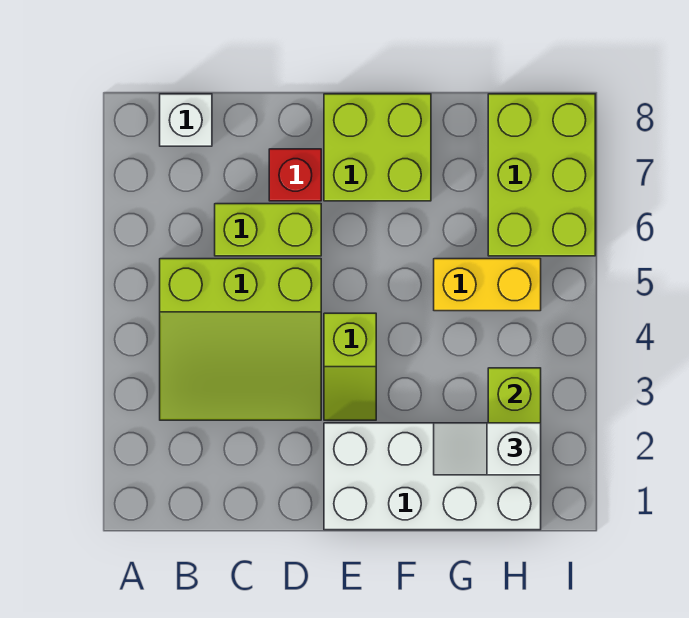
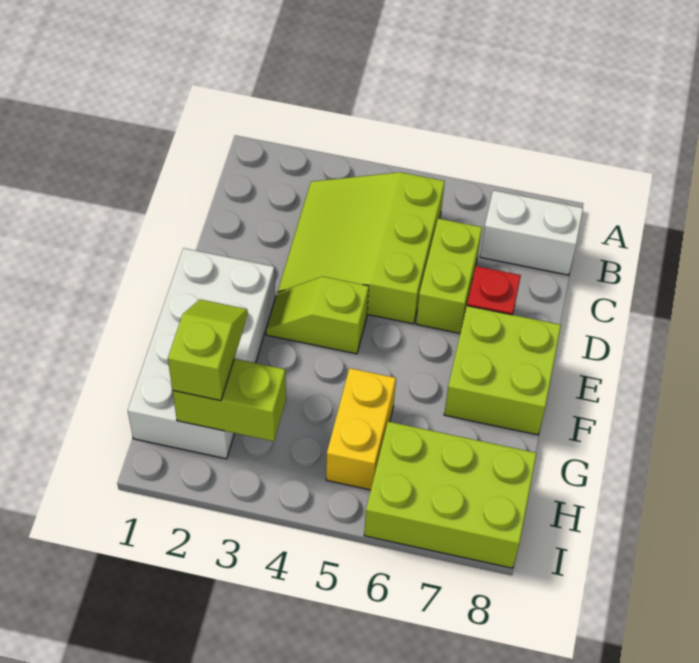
white 1x1 brick [160,94,212,146] -> white 1x2 brick [480,190,583,275]
white 1x2 slope [434,423,541,475] -> lime 1x2 slope [168,299,248,401]

